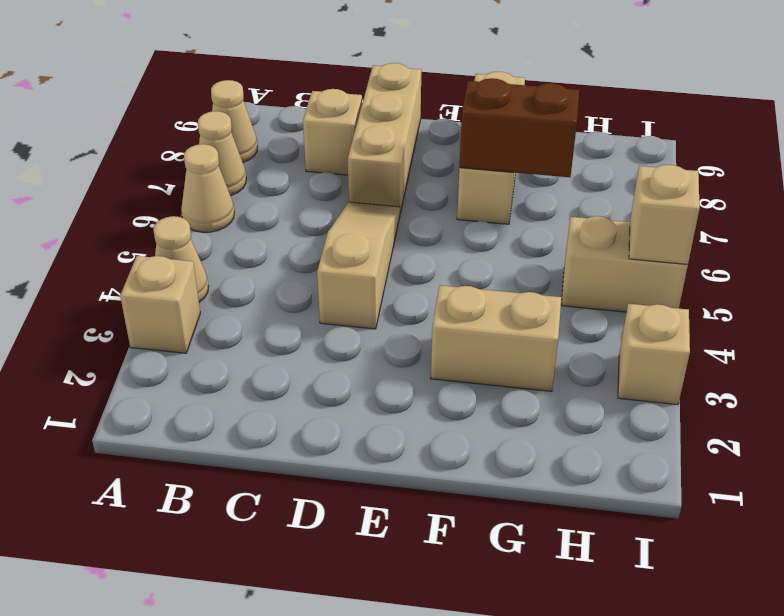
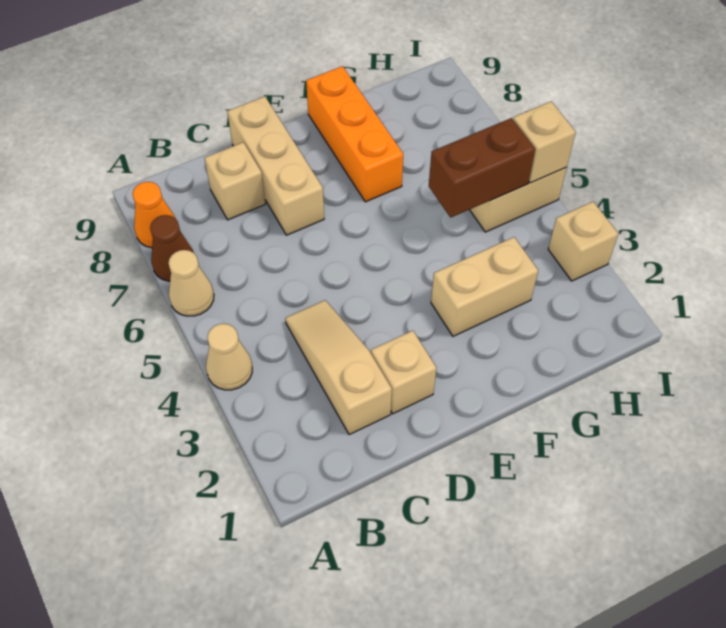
tan 1x1 brick [120,256,200,353] -> tan 1x1 brick moved to [371,331,436,414]
tan 1x1 cone [198,111,246,196] -> brown 1x1 cone [150,215,194,281]
tan 1x1 cone [211,80,258,162] -> orange 1x1 cone [133,182,176,248]
tan 1x3 slope [317,202,400,329] -> tan 1x3 slope moved to [285,300,392,435]
tan 1x3 brick [457,71,525,224] -> orange 1x3 brick [306,66,403,202]
brown 1x2 brick [459,78,579,177] -> brown 1x2 brick moved to [429,118,535,217]

